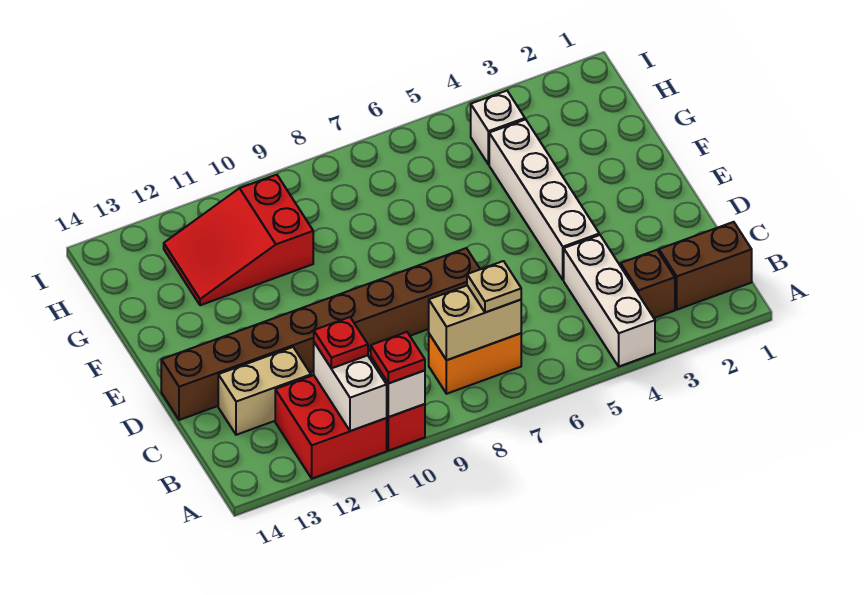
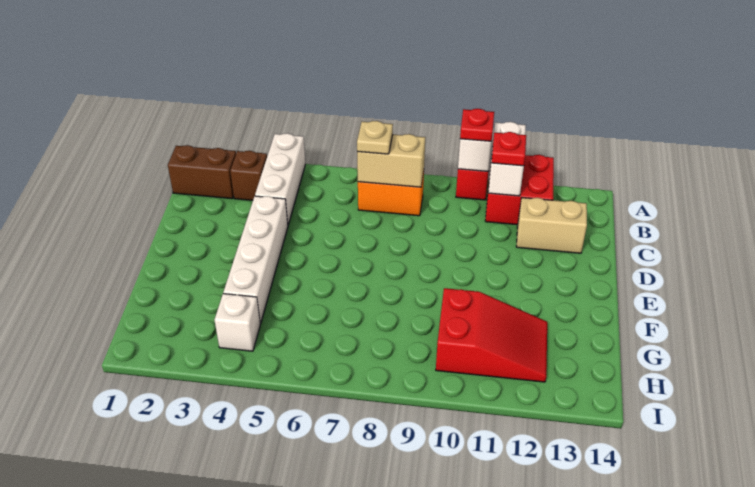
brown 1x8 brick [161,248,480,420] -> none

